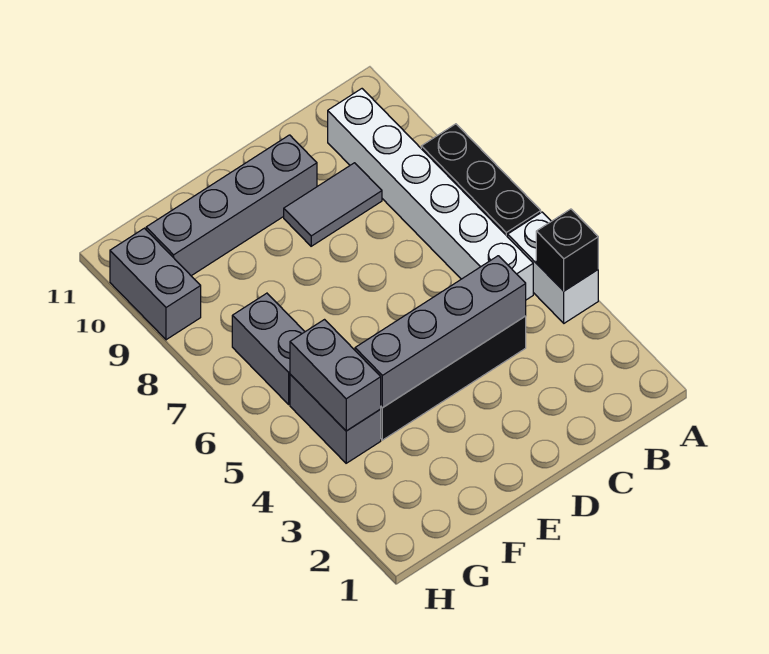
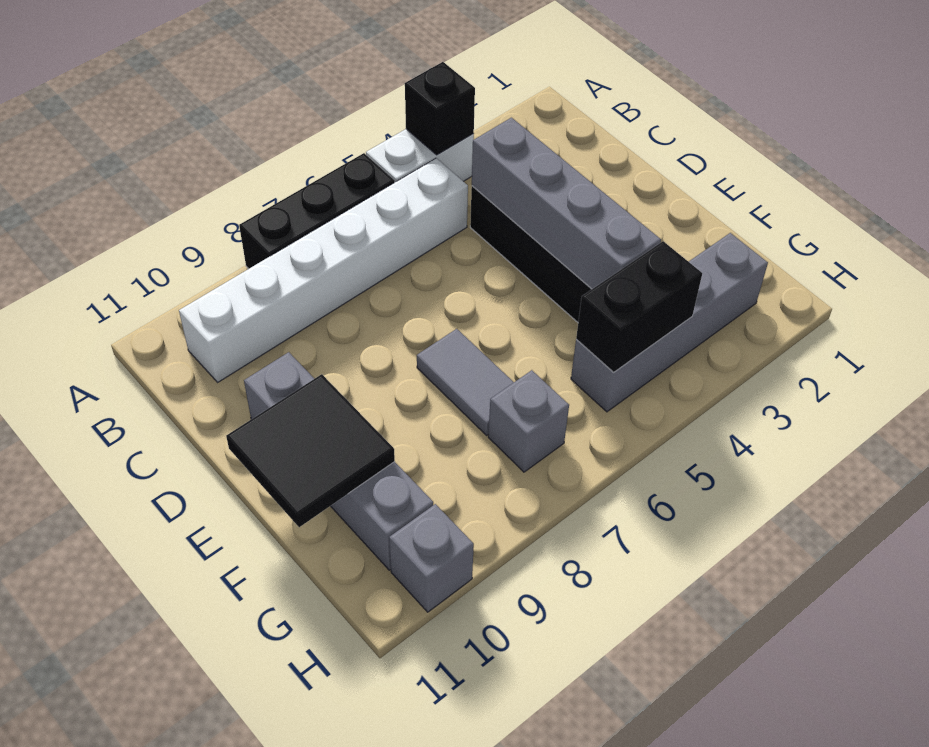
grey 1x2 tile [284,163,382,246] -> grey 1x2 tile moved to [417,329,514,435]
none -> black 2x2 tile [226,374,395,527]
grey 1x2 brick [290,374,381,463] -> grey 1x4 brick [571,233,768,412]
grey 1x2 brick [290,320,381,431] -> black 1x2 brick [576,241,702,372]
grey 1x2 brick [232,293,305,404] -> grey 1x1 brick [488,370,569,472]
grey 1x2 brick [110,228,201,340] -> grey 1x1 brick [389,504,474,612]

